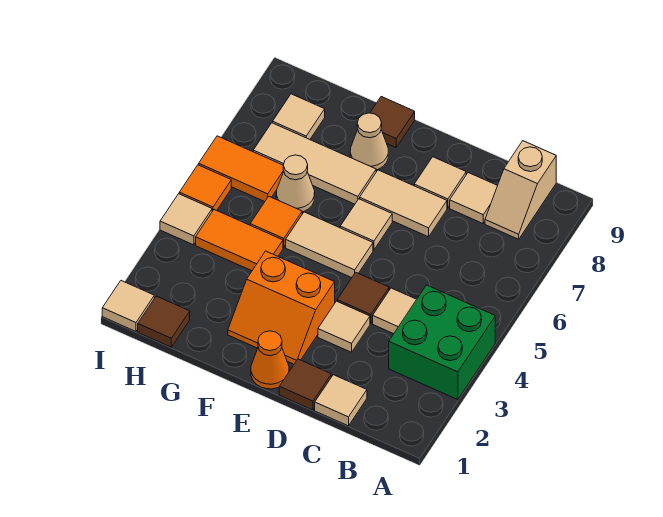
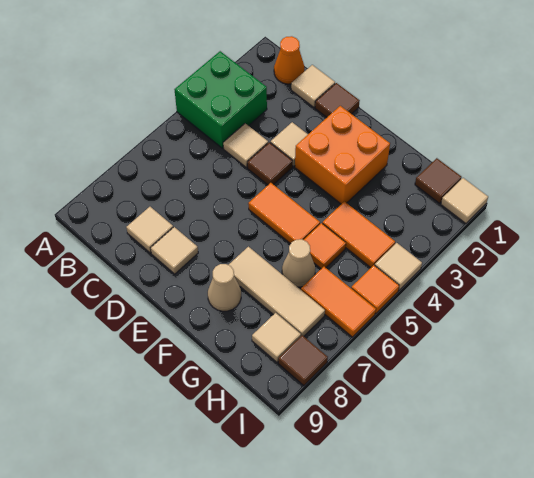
tan 1x2 slope [485,141,556,239] -> none
tan 1x2 tile [360,170,447,237] -> none
orange 1x1 cone [251,331,289,389] -> orange 1x1 cone moved to [274,36,305,84]
orange 2x2 slope [228,251,335,364] -> orange 2x2 brick [295,106,390,204]
tan 1x2 tile [286,212,373,278] -> orange 1x2 tile [248,183,320,244]
tan 1x1 tile [340,199,392,250] -> none
brown 1x1 tile [370,97,415,147] -> brown 1x1 tile moved to [278,335,328,386]

